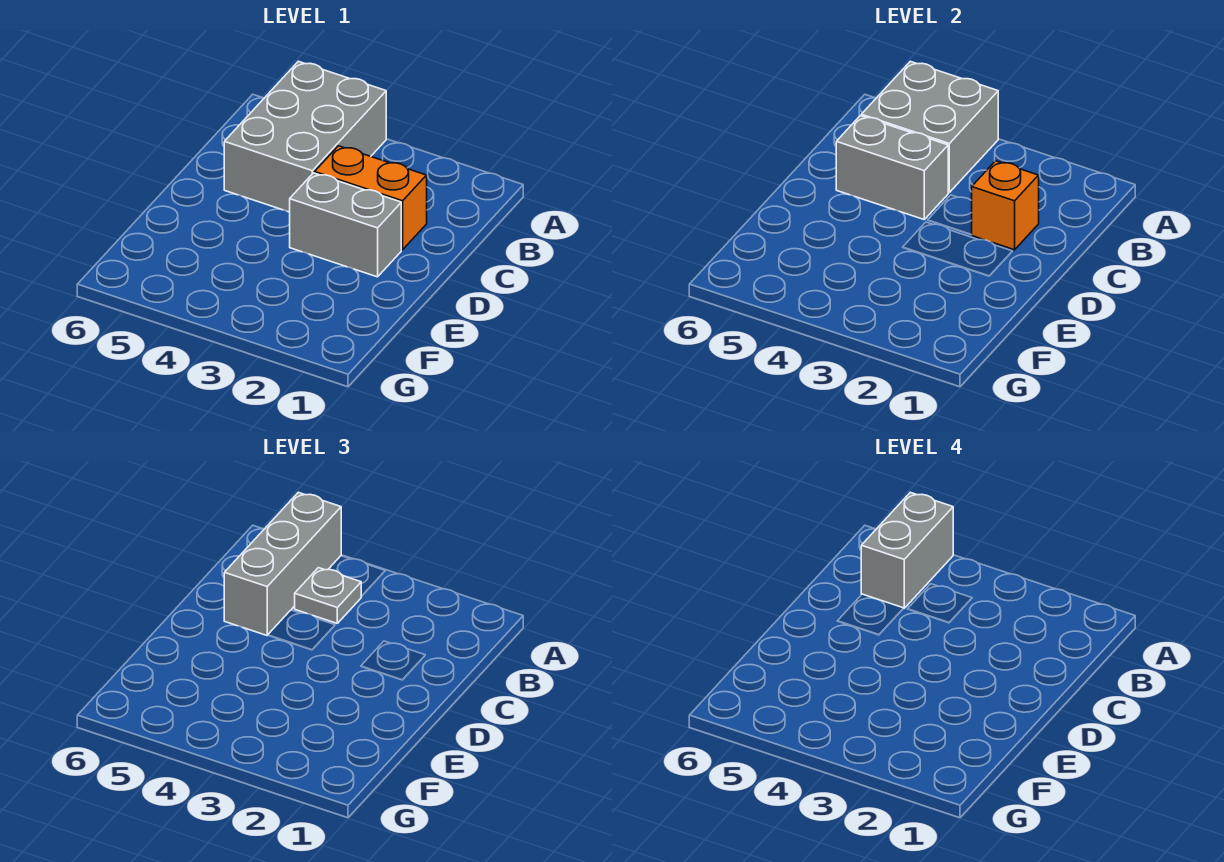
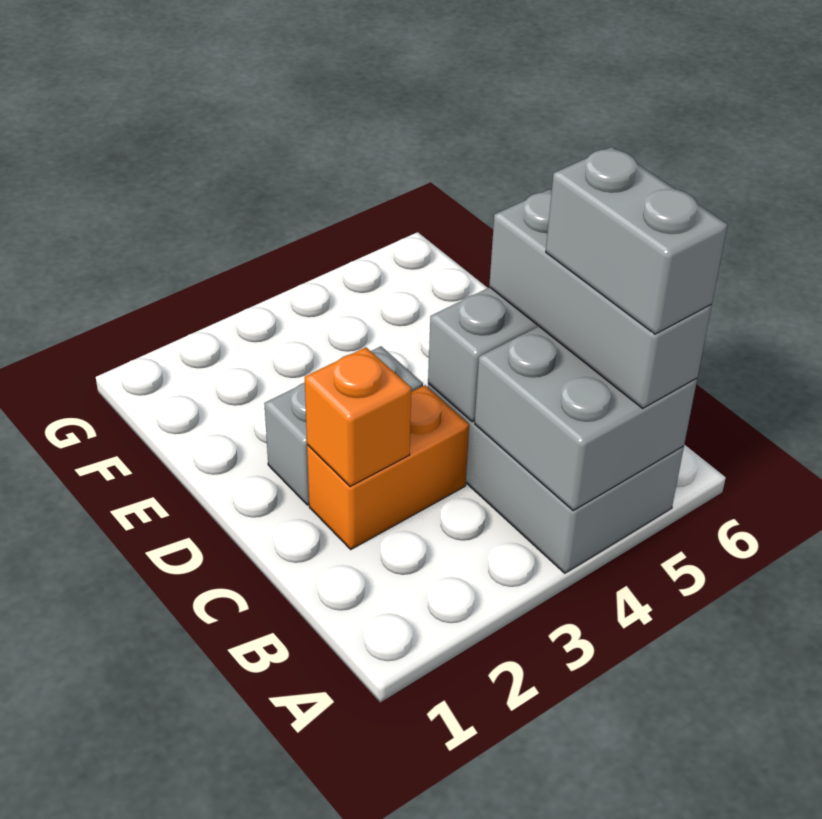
grey 1x1 plate [294,568,361,623] -> none

